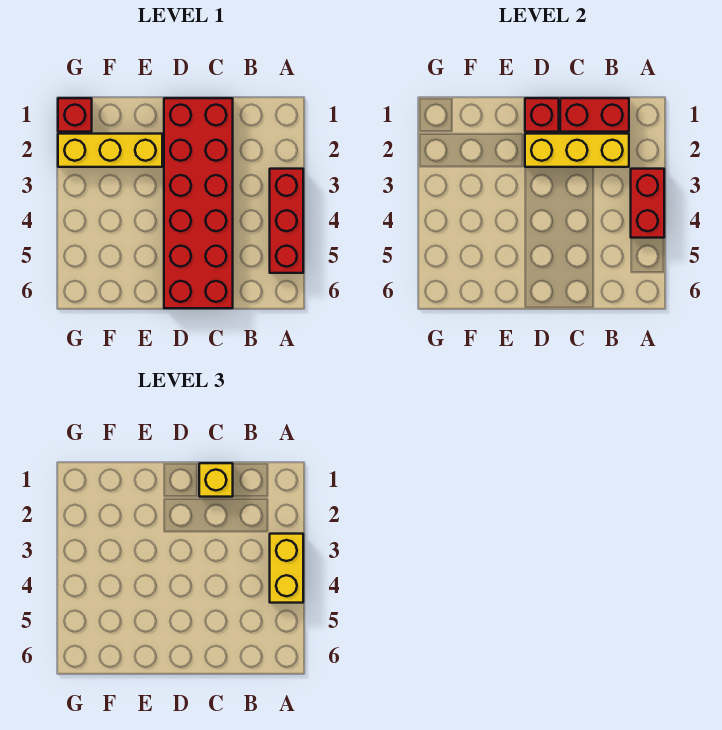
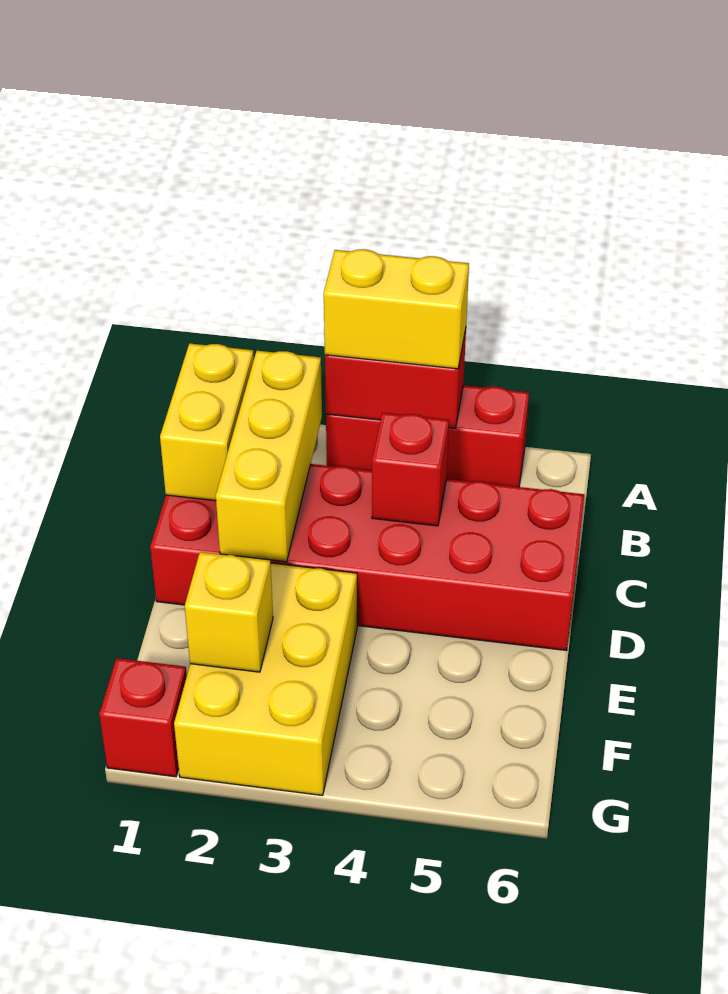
red 1x2 brick [560,98,629,132] -> yellow 1x2 brick [160,343,254,501]
yellow 1x1 brick [199,463,233,497] -> yellow 1x1 brick moved to [185,552,273,672]
red 1x1 brick [525,98,559,132] -> red 1x1 brick moved to [372,413,449,526]
yellow 1x3 brick [58,134,162,167] -> yellow 2x3 brick [174,563,357,796]

